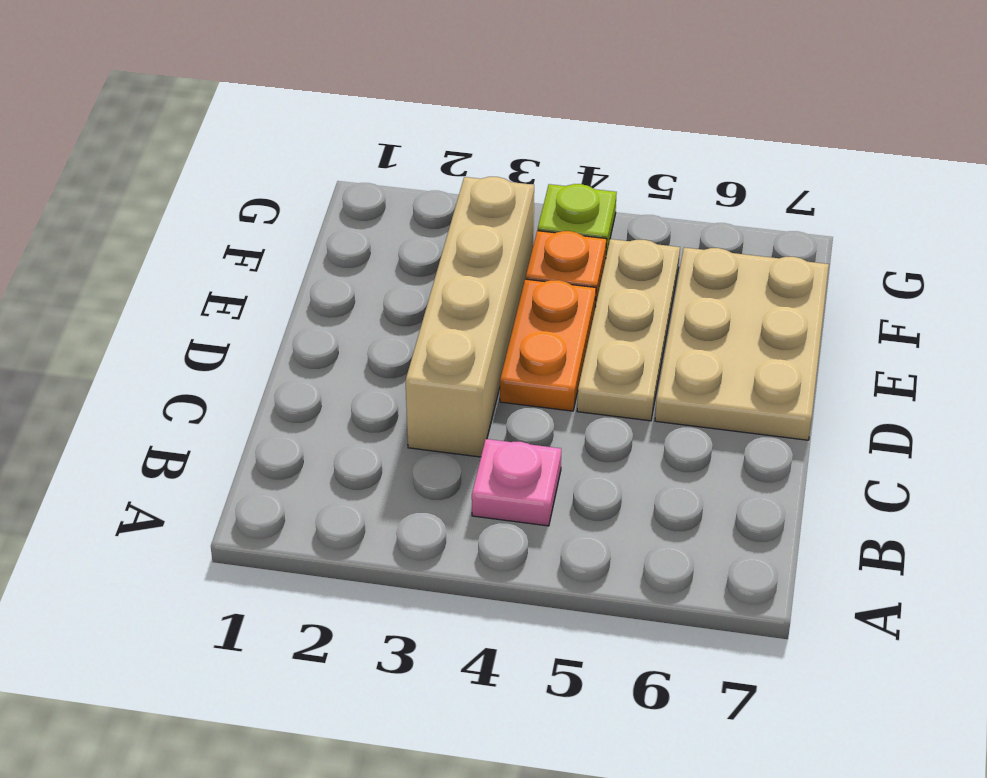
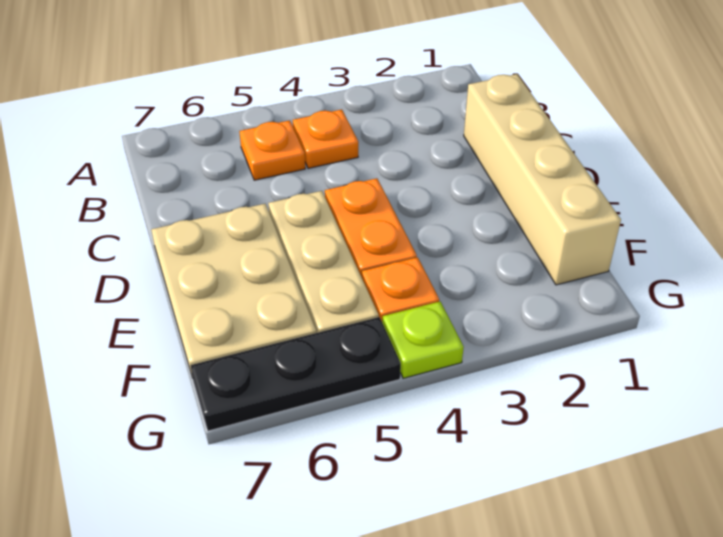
pink 1x1 plate [472,439,561,526] -> orange 1x1 plate [293,110,358,168]
none -> orange 1x1 plate [239,120,305,180]
tan 1x4 brick [405,177,534,457] -> tan 1x4 brick moved to [464,74,621,285]
none -> black 1x3 plate [190,317,401,431]

